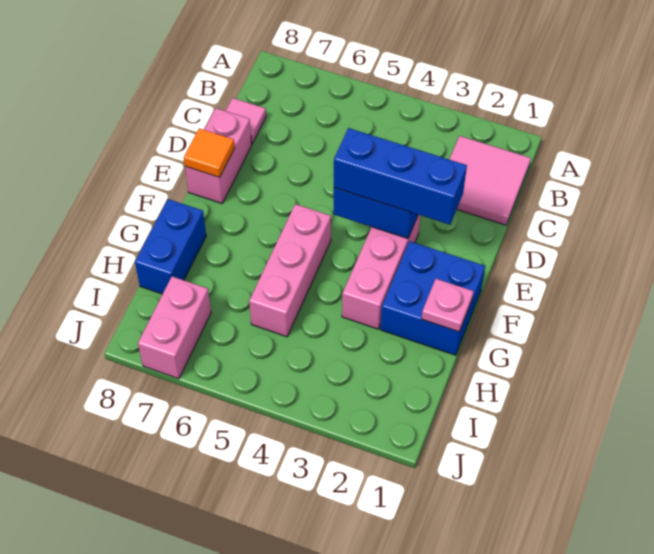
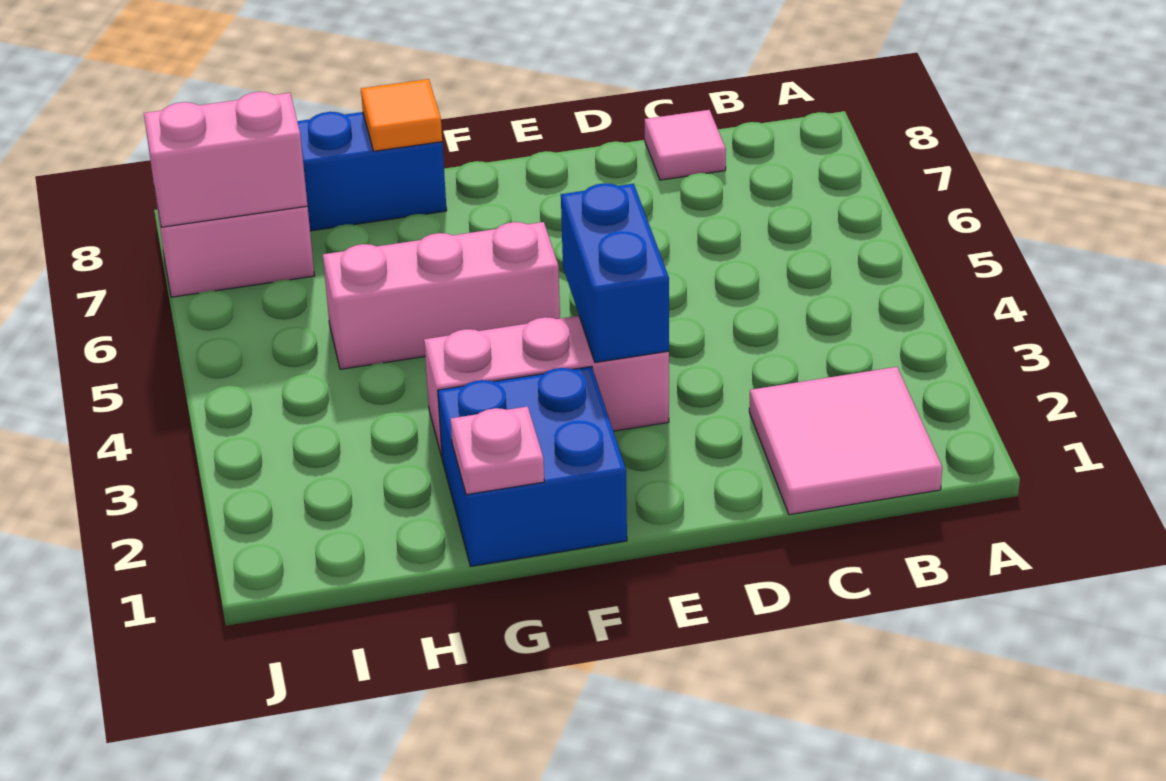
pink 1x2 brick [185,108,252,203] -> pink 1x2 brick moved to [144,92,308,227]
blue 1x3 brick [334,128,467,225] -> none
orange 1x1 tile [184,128,234,177] -> orange 1x1 tile moved to [361,79,442,151]

